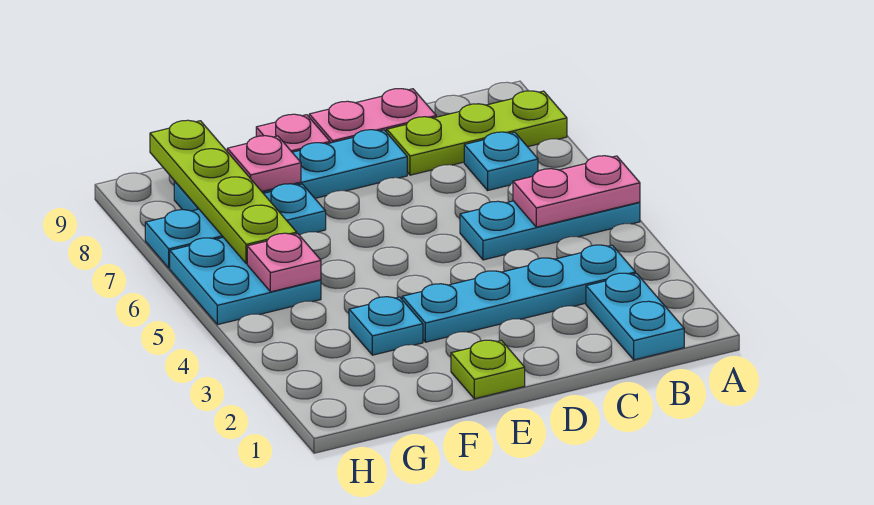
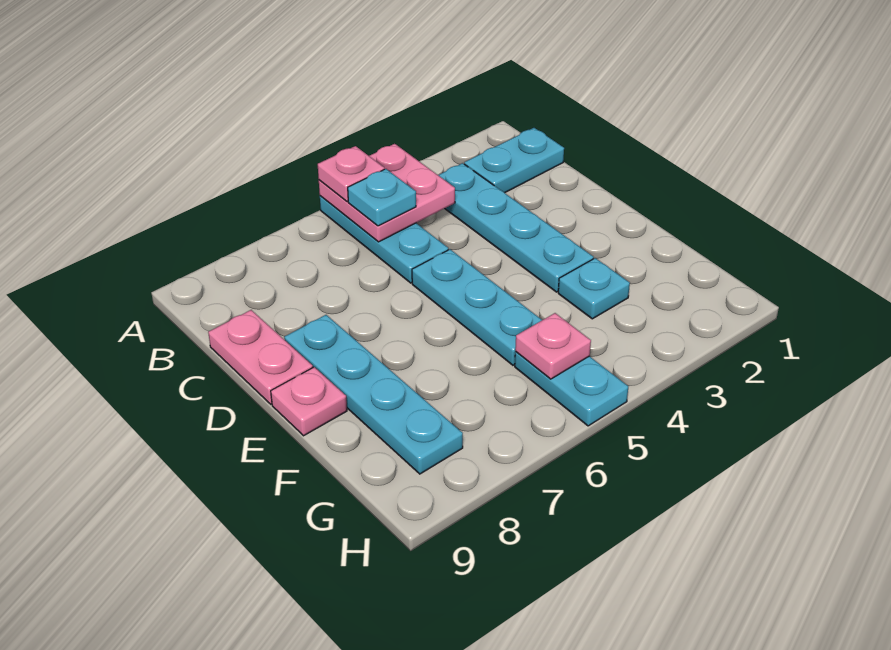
pink 1x2 plate [513,156,640,227] -> pink 2x2 plate [319,144,455,242]
lime 1x3 plate [387,91,567,175] -> none
cyan 1x1 plate [464,132,538,190] -> cyan 1x1 plate moved to [348,169,416,226]
lime 1x1 plate [451,340,525,399] -> none
cyan 1x3 plate [145,184,326,268] -> cyan 1x3 plate moved to [412,249,542,365]
pink 1x1 plate [227,136,301,191] -> pink 1x1 plate moved to [318,146,384,202]
cyan 2x2 plate [170,238,321,325] -> cyan 1x2 plate [515,352,628,426]
lime 1x4 plate [150,120,297,264] -> none

